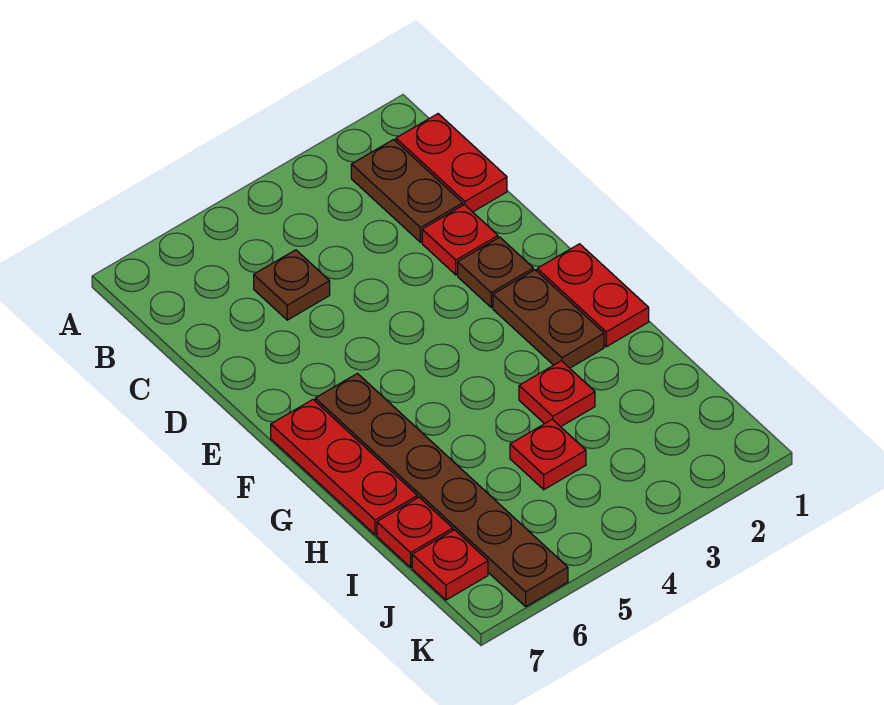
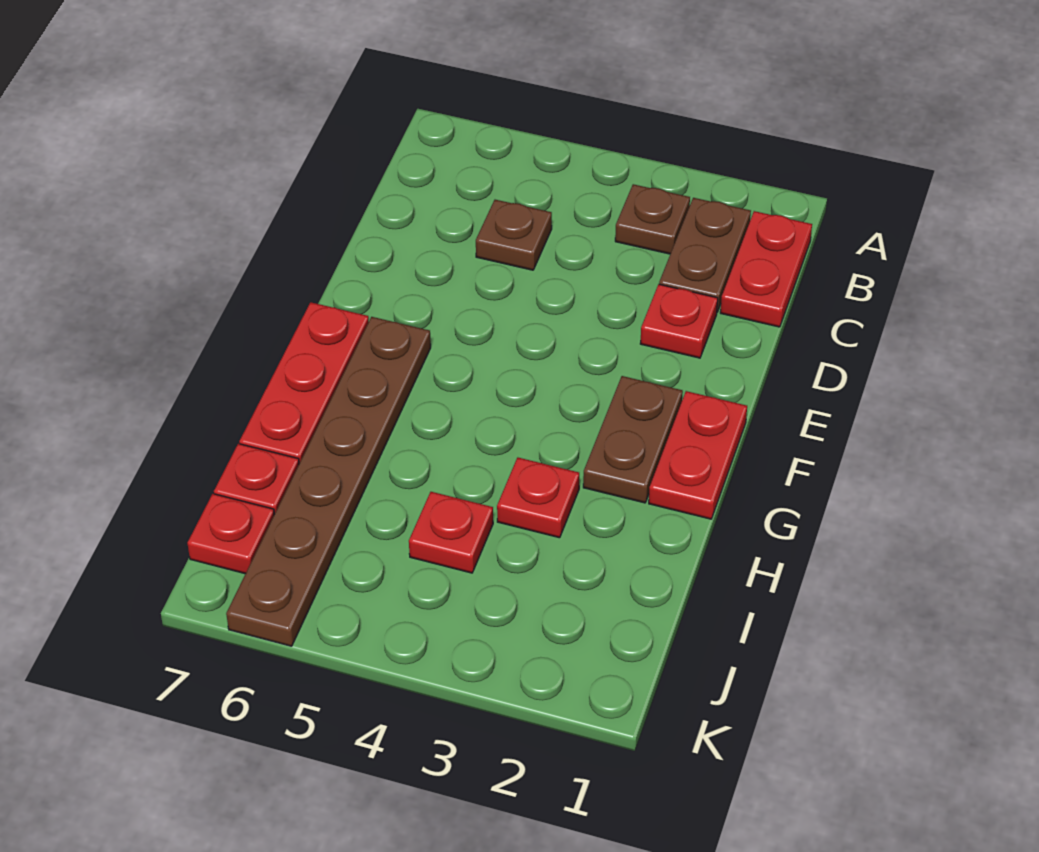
brown 1x1 plate [458,237,533,307] -> brown 1x1 plate moved to [615,184,690,254]

